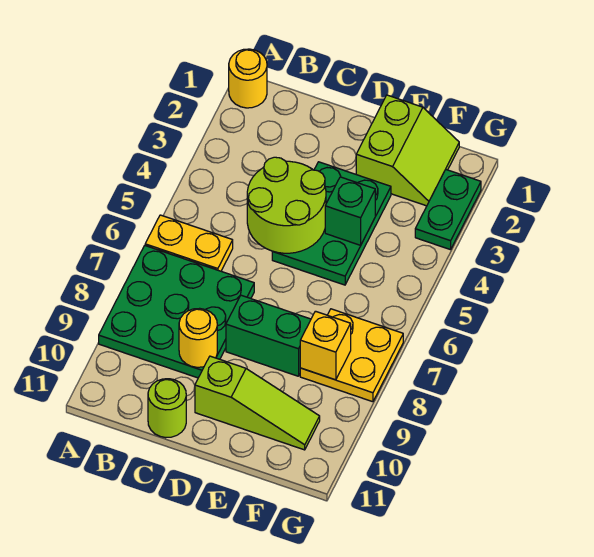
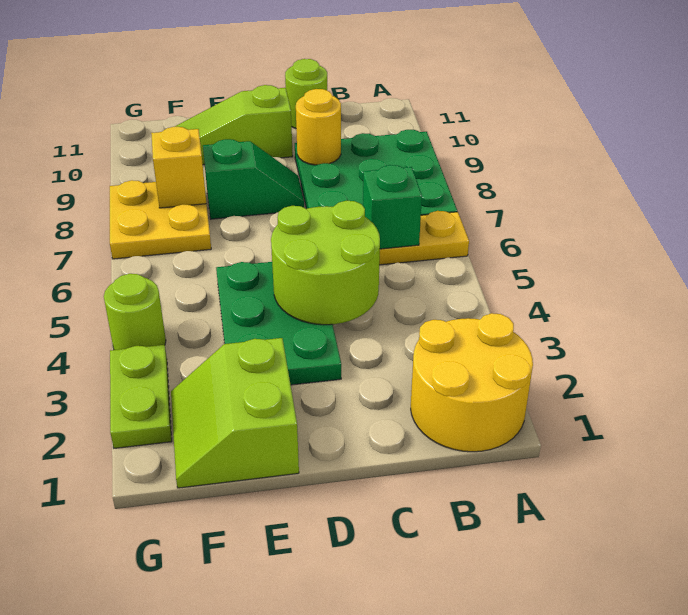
yellow 1x1 round brick [229,49,267,108] -> yellow 2x2 round brick [411,313,533,452]
green 1x2 brick [226,295,311,376] -> green 1x2 slope [203,139,304,219]
green 1x1 brick [325,177,375,245] -> green 1x1 brick moved to [363,165,422,249]
green 1x2 plate [415,169,481,250] -> lime 1x2 plate [110,345,172,448]
none -> lime 1x1 round brick [104,274,166,350]

